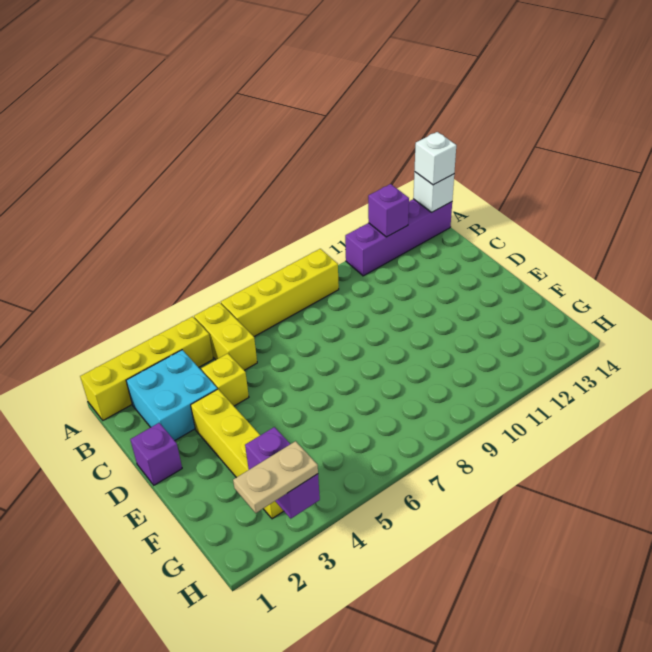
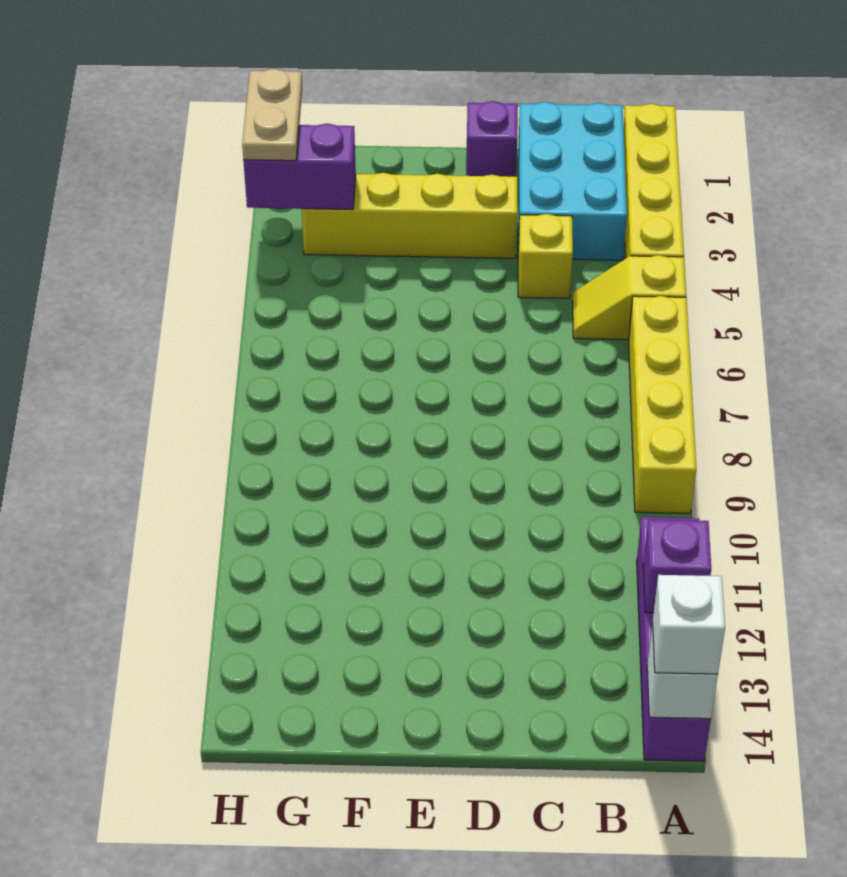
yellow 1x2 brick [194,302,257,370] -> yellow 1x2 slope [573,255,686,340]
cyan 2x2 brick [126,350,217,441] -> cyan 2x3 brick [518,102,627,260]

